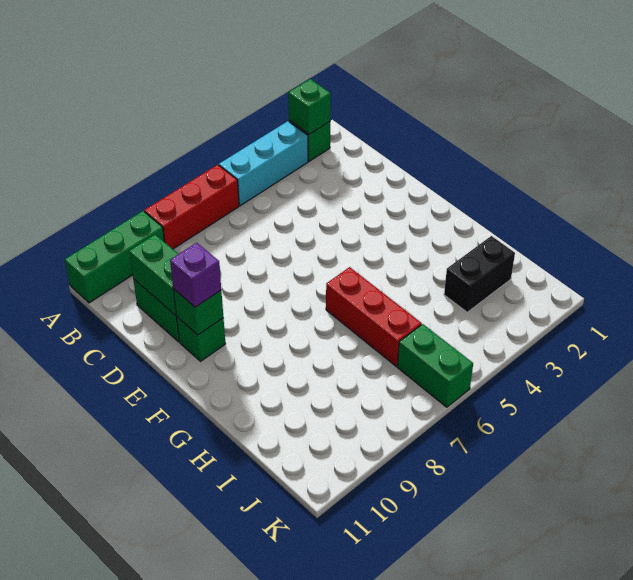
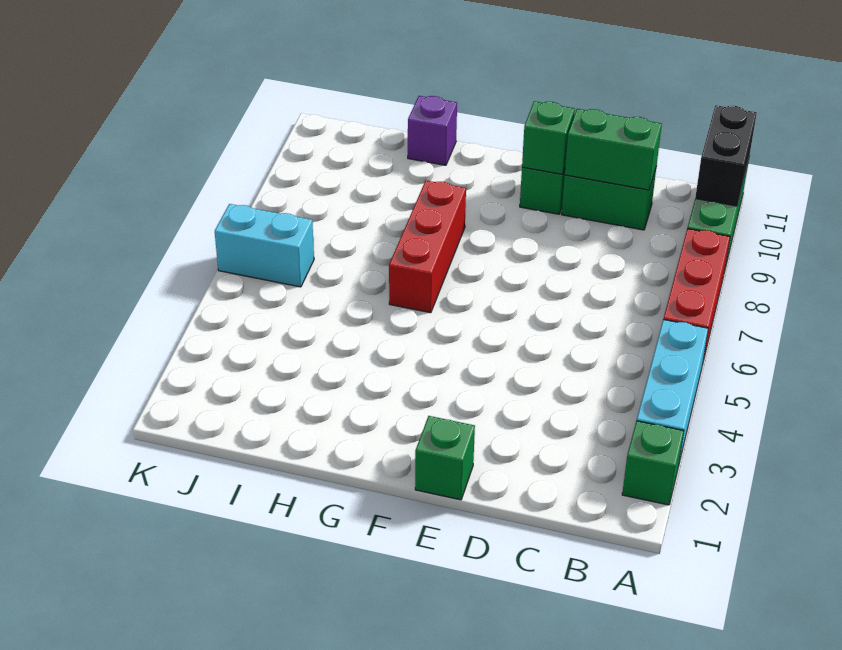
green 1x1 brick [289,79,331,134] -> green 1x1 brick moved to [415,416,475,500]
purple 1x1 brick [170,243,221,307] -> purple 1x1 brick moved to [408,96,457,165]
red 1x3 brick [326,267,422,366] -> red 1x3 brick turned to [389,181,466,313]
black 1x2 brick [444,236,515,312] -> black 1x2 brick moved to [695,105,757,206]
green 1x2 brick [398,324,473,407] -> cyan 1x2 brick [215,204,314,287]

